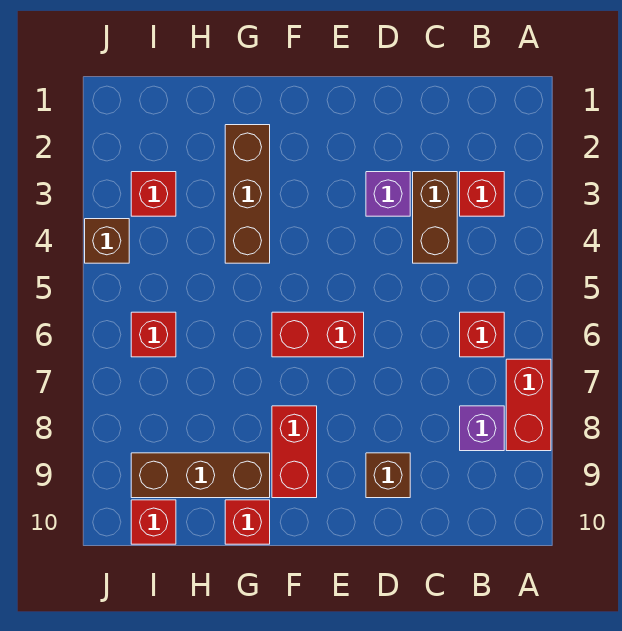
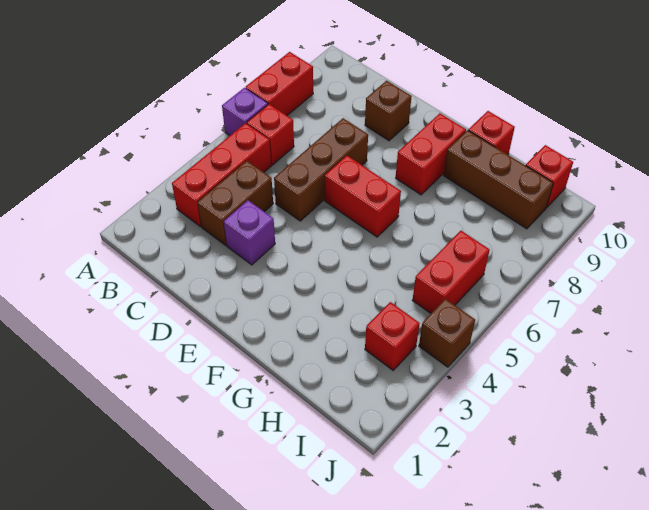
red 1x1 brick [460,172,504,216] -> red 1x3 brick [172,123,271,226]
purple 1x1 brick [460,406,504,451] -> purple 1x1 brick moved to [222,88,268,136]
brown 1x3 brick [225,125,270,263] -> brown 1x3 brick moved to [274,118,368,221]
red 1x1 brick [131,312,176,357] -> red 1x2 brick [412,231,490,313]

